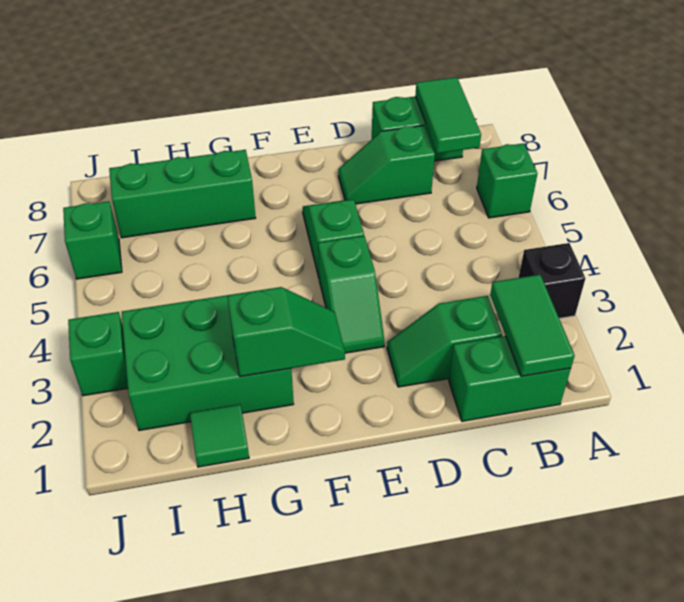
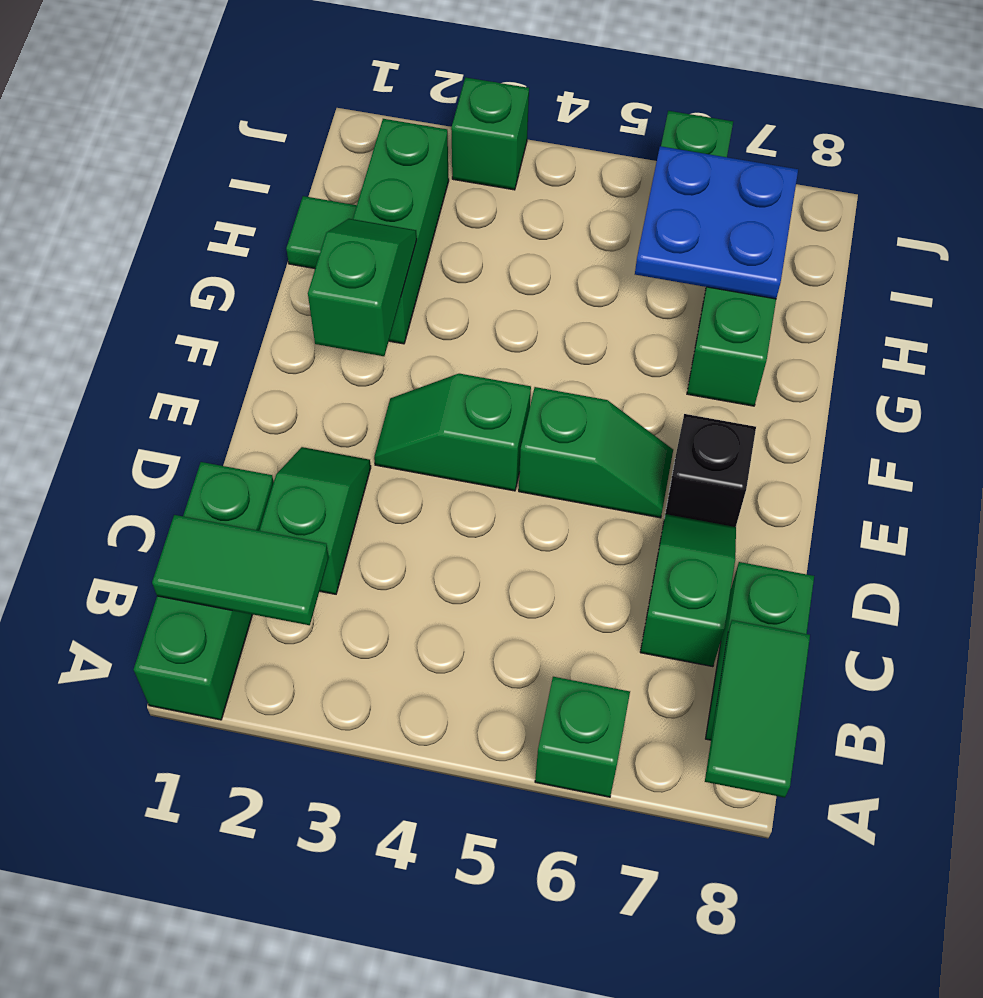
black 1x1 brick [518,243,585,318] -> black 1x1 brick moved to [665,414,756,527]
green 1x2 brick [449,336,571,421] -> green 1x3 brick [134,462,274,720]
green 1x2 tile [415,77,481,153] -> green 1x2 tile turned to [705,620,810,798]
green 1x2 slope [227,287,345,377] -> green 1x2 slope turned to [308,219,417,356]
green 2x3 brick [122,295,294,430] -> green 1x3 brick [353,119,449,344]
none -> blue 2x2 plate [635,146,798,299]

